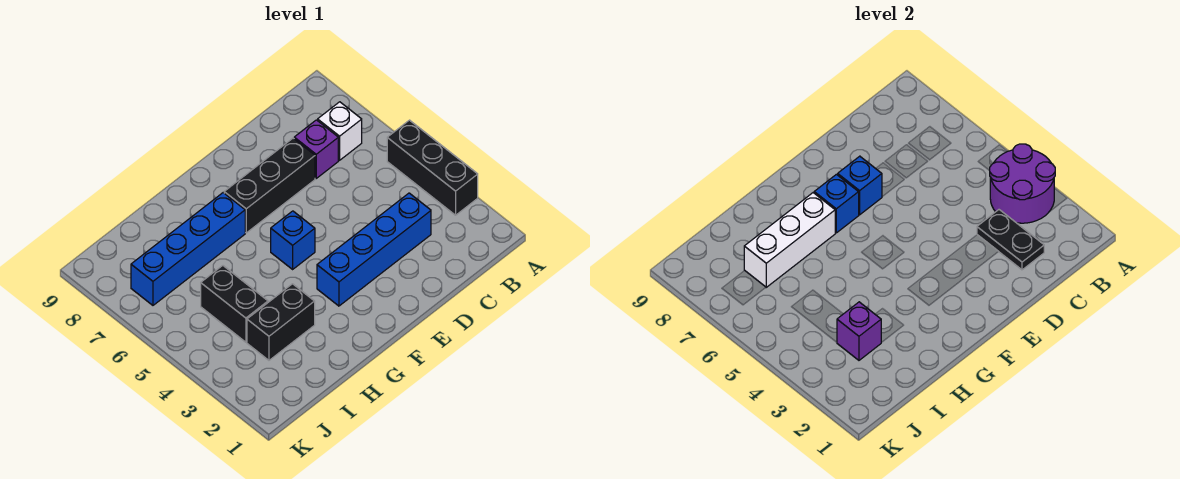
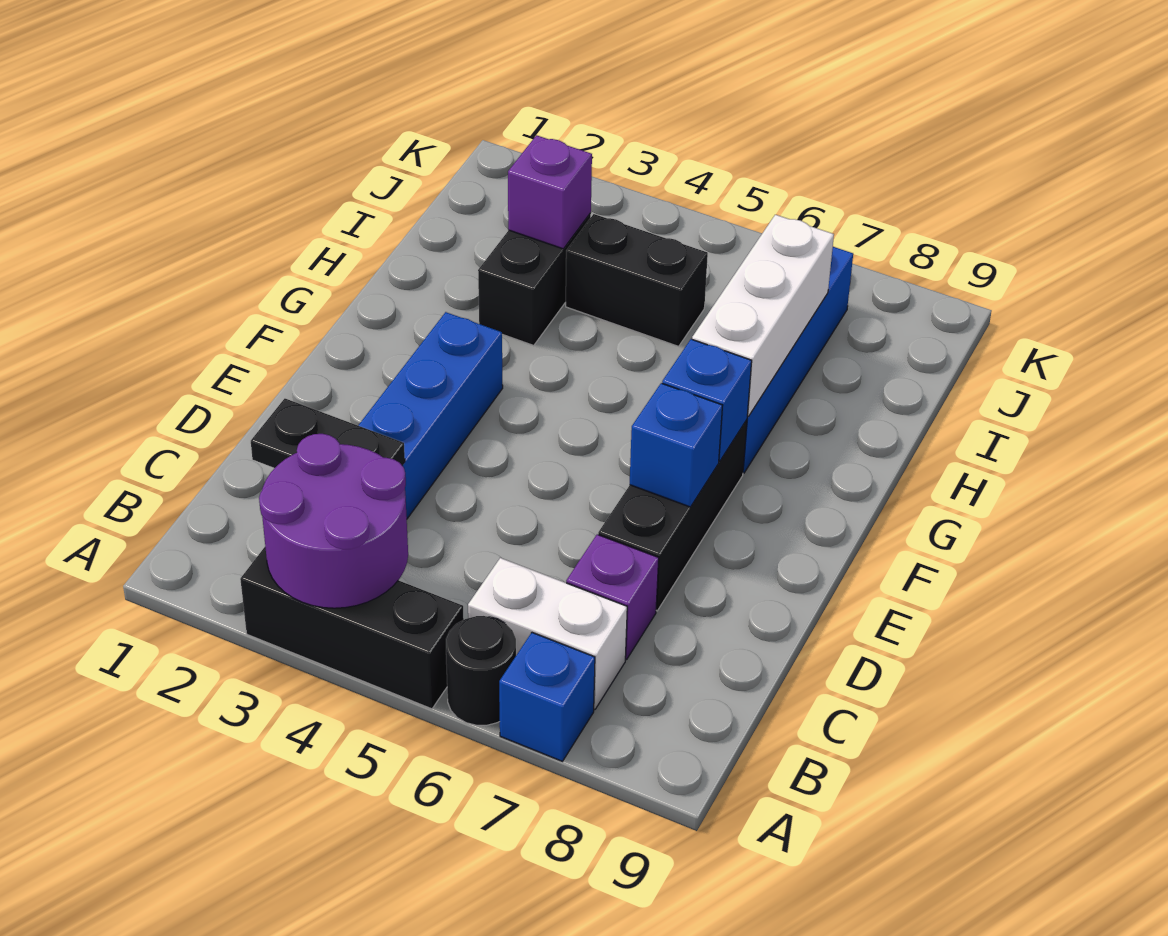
none -> black 1x1 round brick [446,616,516,725]
white 1x1 brick [318,102,362,160] -> white 1x2 brick [468,558,627,710]
blue 1x1 brick [271,211,315,269] -> blue 1x1 brick moved to [499,633,595,761]

